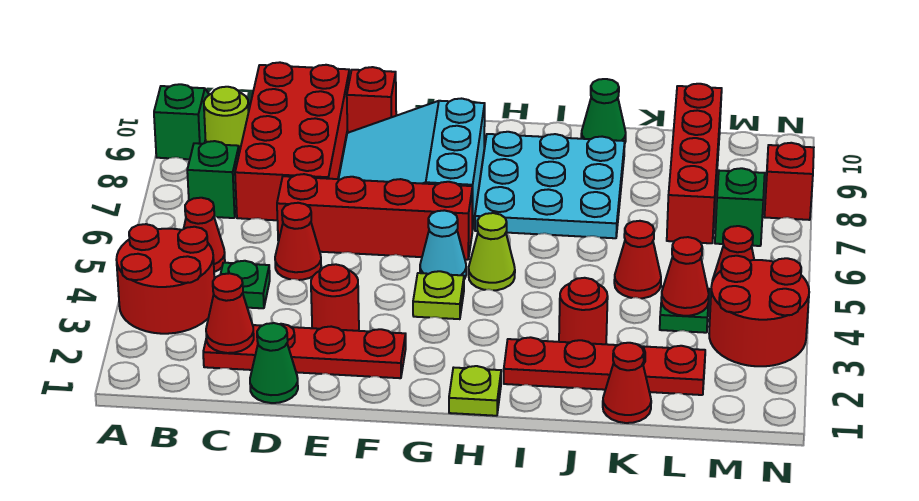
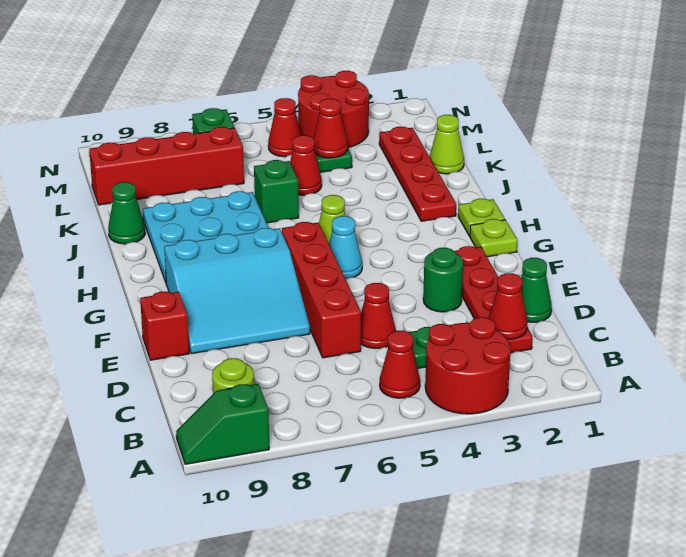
green 1x1 brick [187,141,239,218] -> green 1x1 brick moved to [254,160,299,223]
red 2x4 brick [235,62,350,220] -> none
red 1x1 round brick [311,264,359,331] -> green 1x1 round brick [423,248,463,312]
lime 1x1 plate [413,271,464,319] -> lime 1x1 plate moved to [470,219,518,257]
red 1x1 round brick [559,278,608,344] -> none
red 1x1 cone [603,343,651,423] -> lime 1x1 cone [429,115,464,174]
red 1x1 brick [764,143,814,220] -> none

